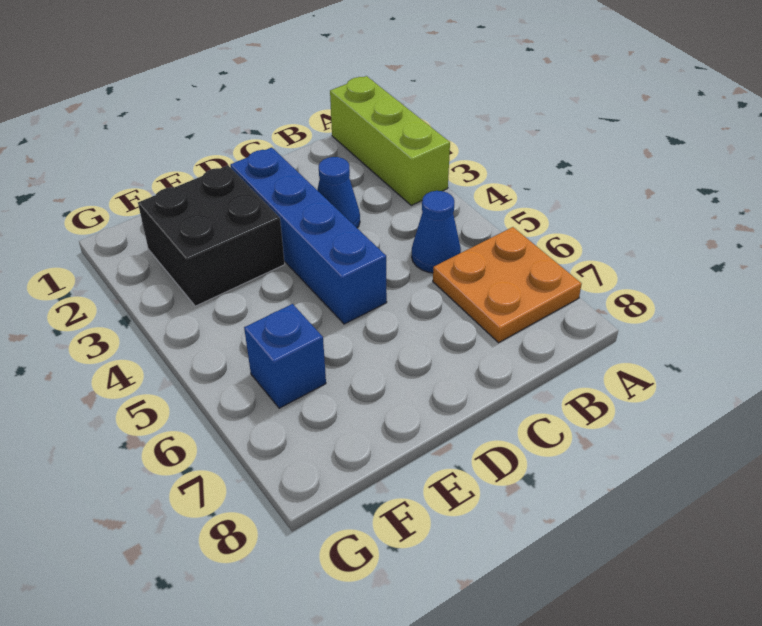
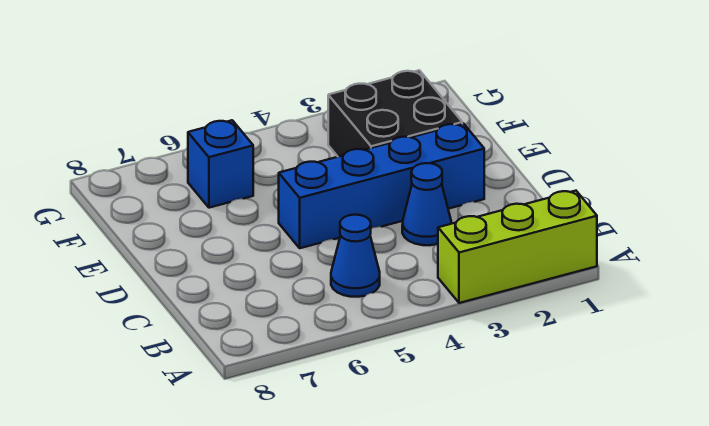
orange 2x2 plate [433,227,582,343] -> none

